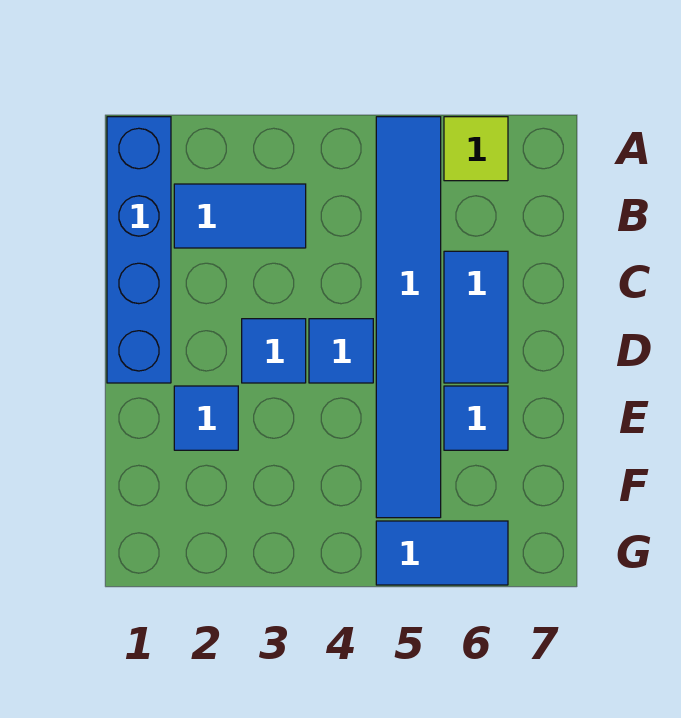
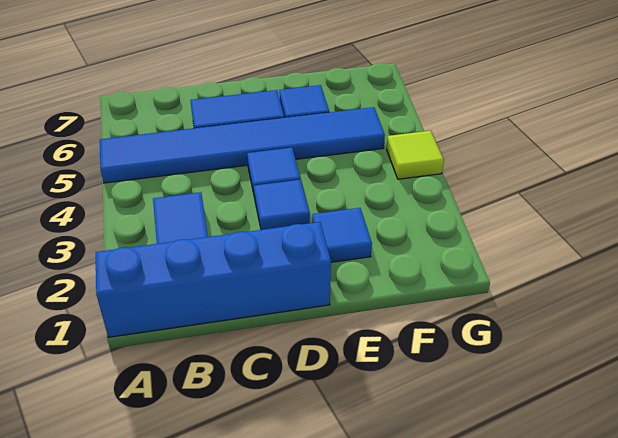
lime 1x1 tile [444,117,508,181] -> lime 1x1 tile moved to [387,131,444,179]
blue 1x2 tile [376,521,508,585] -> none

